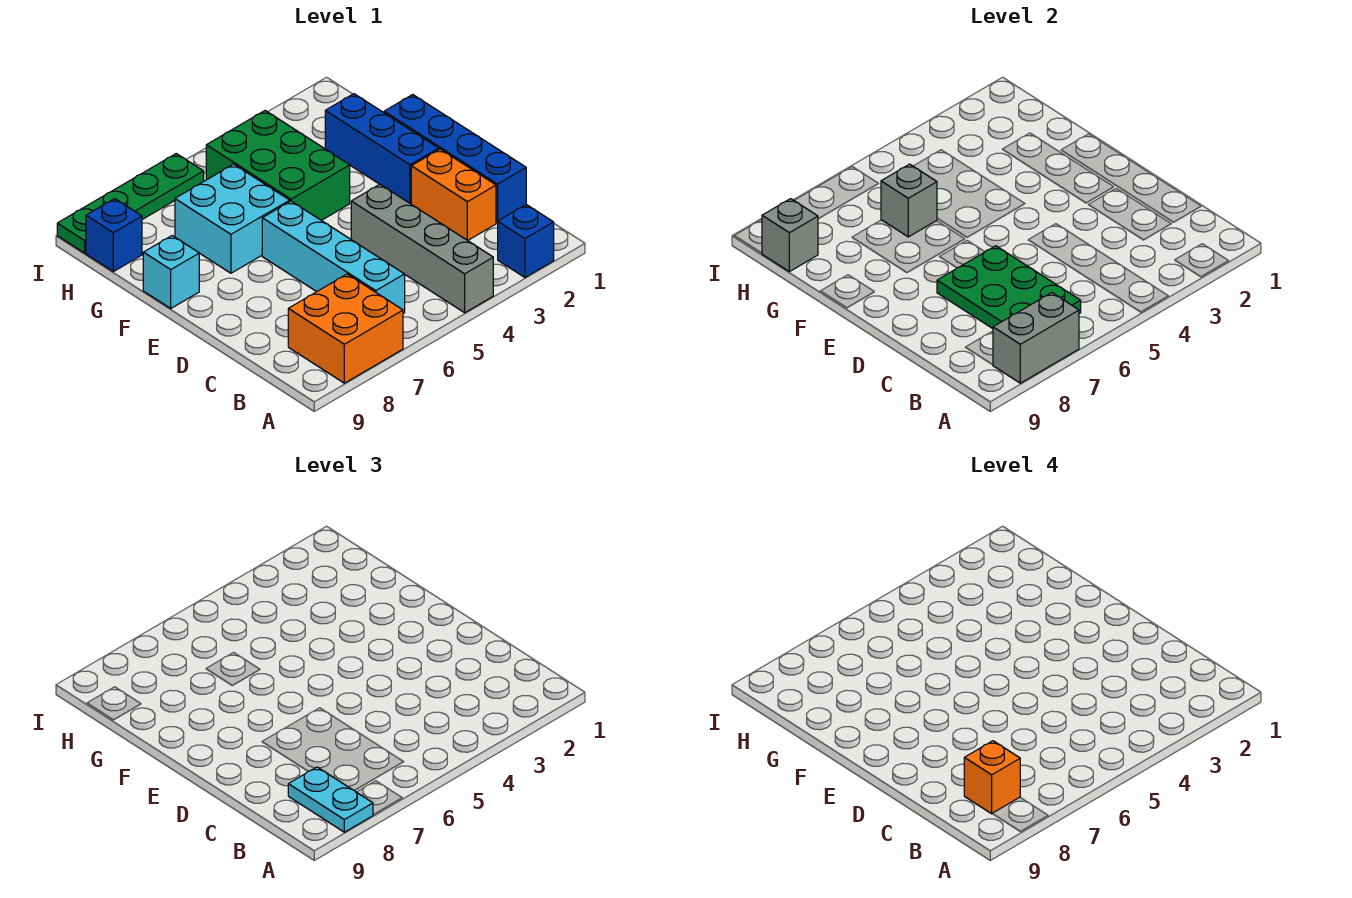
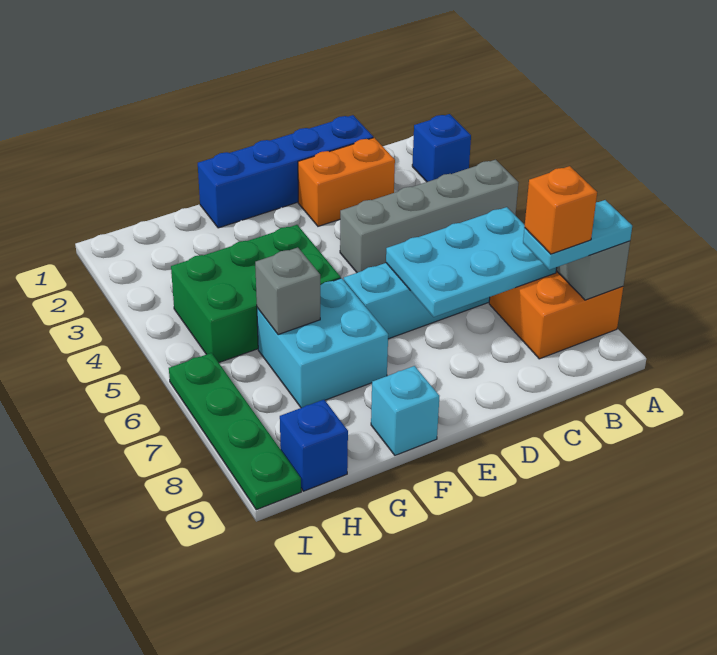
green 2x3 plate [937,246,1081,329] -> cyan 2x3 plate [386,207,557,317]
blue 1x3 brick [325,94,439,204] -> none
grey 1x1 brick [762,199,818,272] -> none

